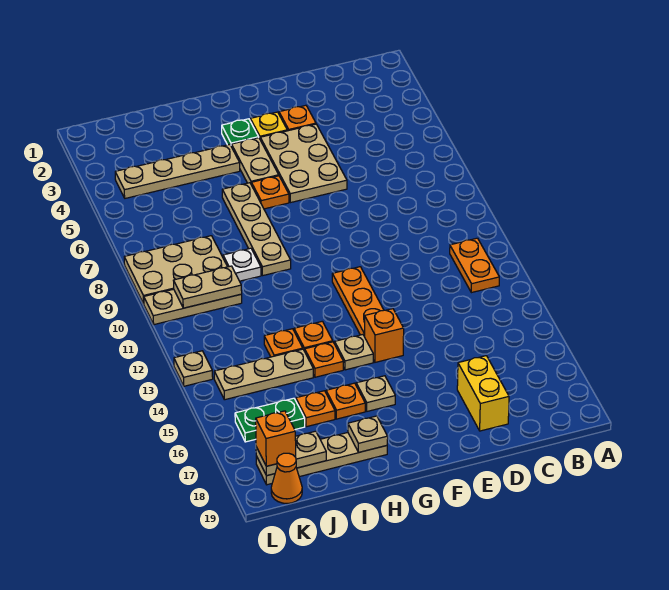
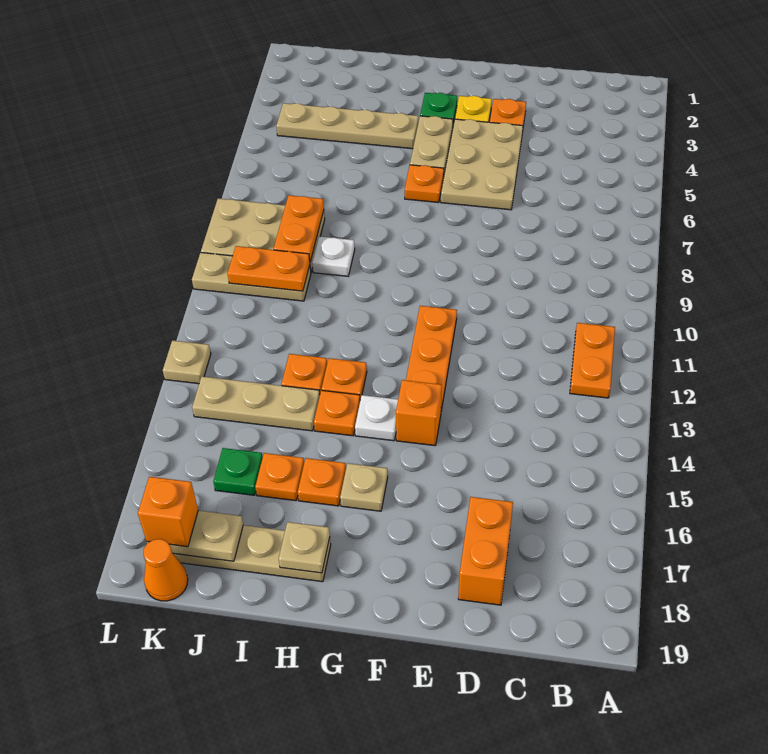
yellow 1x2 brick [457,356,509,431] -> orange 1x2 brick [458,497,513,605]
tan 1x1 plate [335,335,373,370] -> white 1x1 plate [355,395,398,441]
tan 1x4 plate [222,183,291,275] -> none
none -> orange 1x2 plate [274,195,324,261]
tan 1x2 plate [173,266,242,308] -> orange 1x2 plate [228,246,310,291]
green 1x2 plate [235,398,305,442] -> green 1x1 plate [213,448,263,495]

